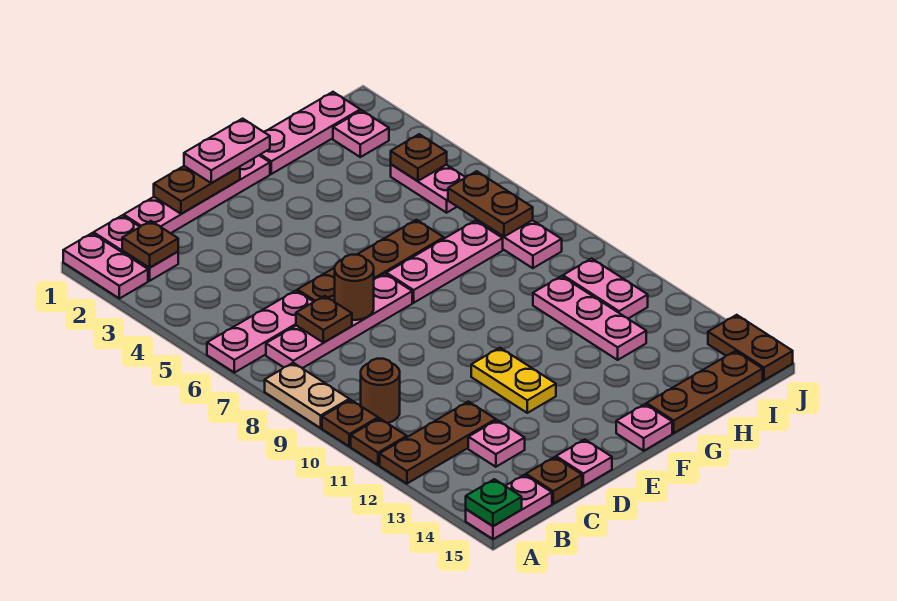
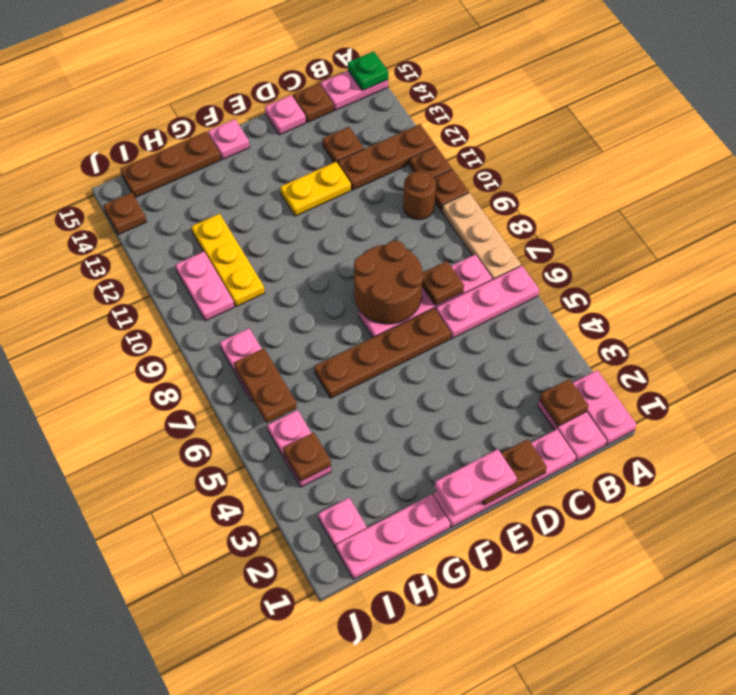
tan 1x2 plate [265,363,349,428] -> tan 1x3 plate [442,193,521,280]
pink 1x1 plate [468,420,525,467] -> brown 1x1 plate [322,127,364,163]
brown 1x1 round brick [334,255,374,320] -> brown 2x2 round brick [354,241,423,324]
yellow 1x2 plate [471,348,556,413] -> yellow 1x2 plate turned to [280,162,351,216]
pink 1x3 plate [386,221,503,303] -> none
pink 1x3 plate [533,276,646,360] -> yellow 1x3 plate [191,214,265,307]
brown 1x2 plate [708,315,793,380] -> brown 1x1 plate [103,192,147,235]

